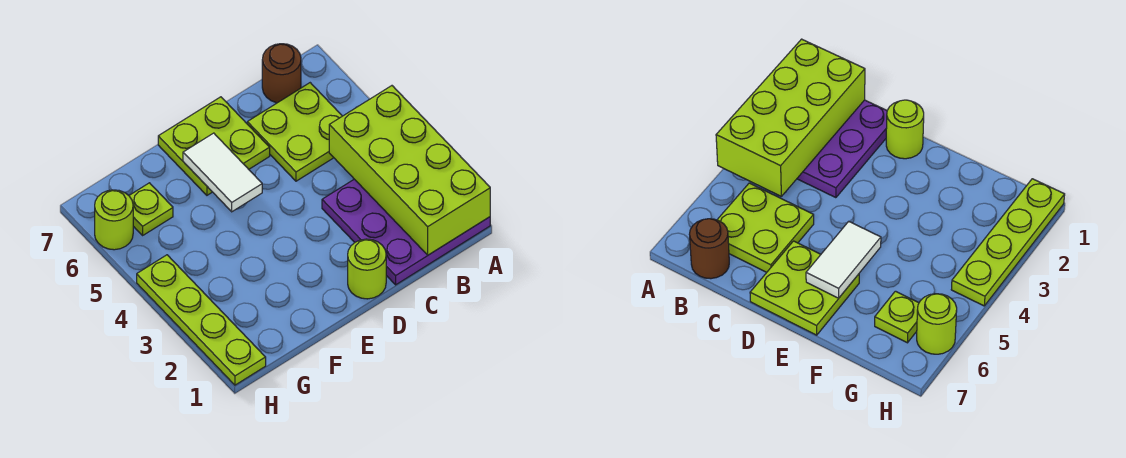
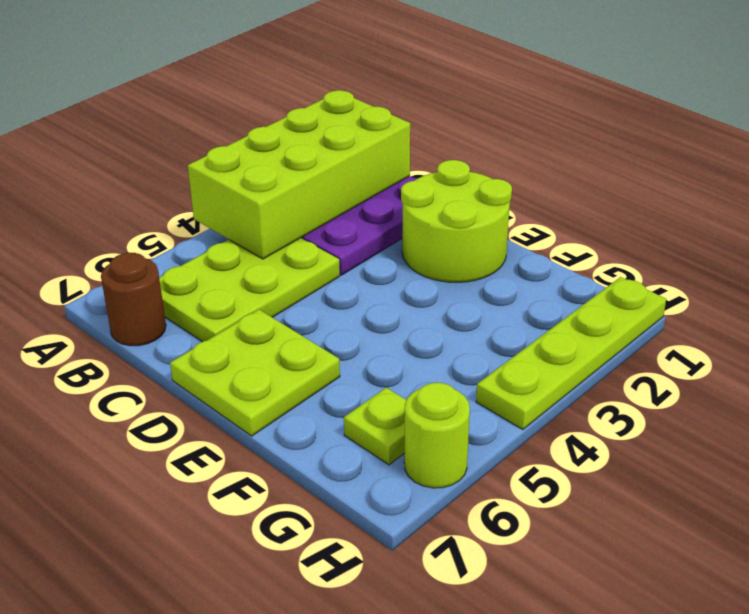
lime 2x2 plate [247,83,342,181] -> lime 2x3 plate [159,238,340,342]
lime 1x1 round brick [348,239,386,299] -> lime 2x2 round brick [401,160,512,282]
white 1x2 tile [183,133,262,212] -> none

